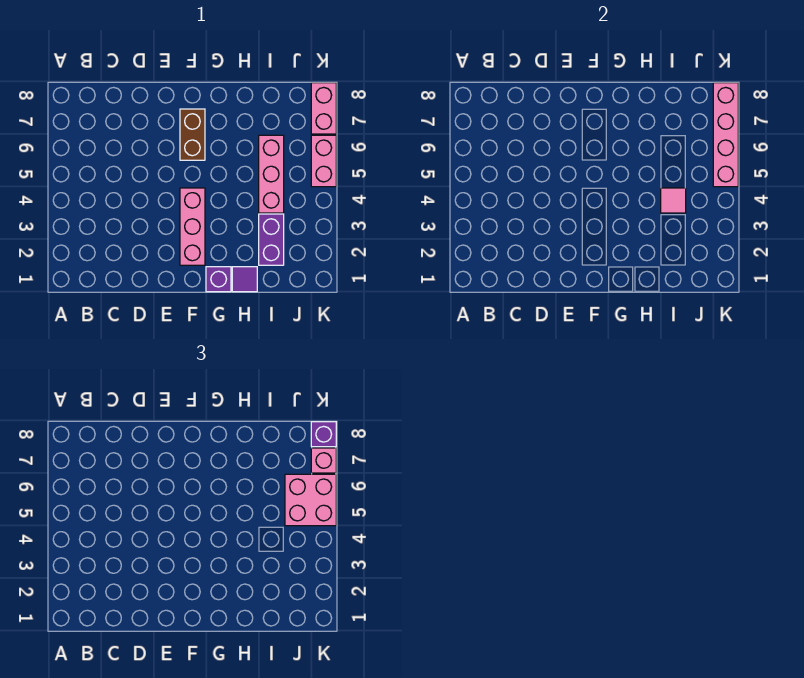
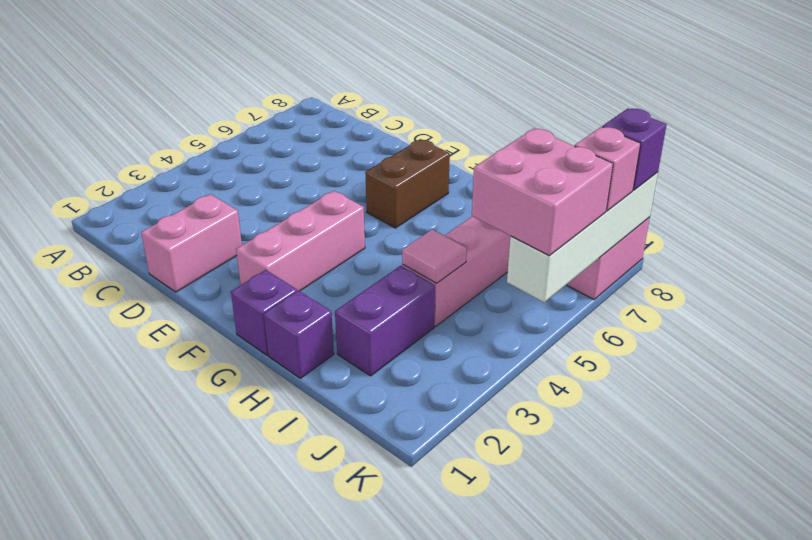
purple 1x1 tile [232,267,257,292] -> purple 1x1 brick [264,291,334,378]
pink 1x2 brick [311,135,336,187] -> pink 1x2 brick moved to [141,194,242,292]
pink 1x4 brick [713,83,738,187] -> white 1x4 brick [507,172,658,302]

